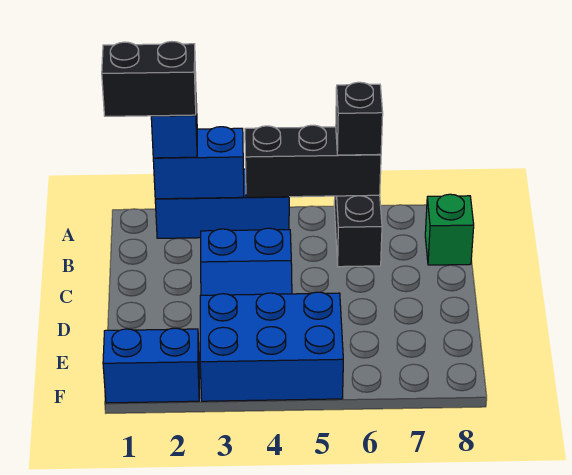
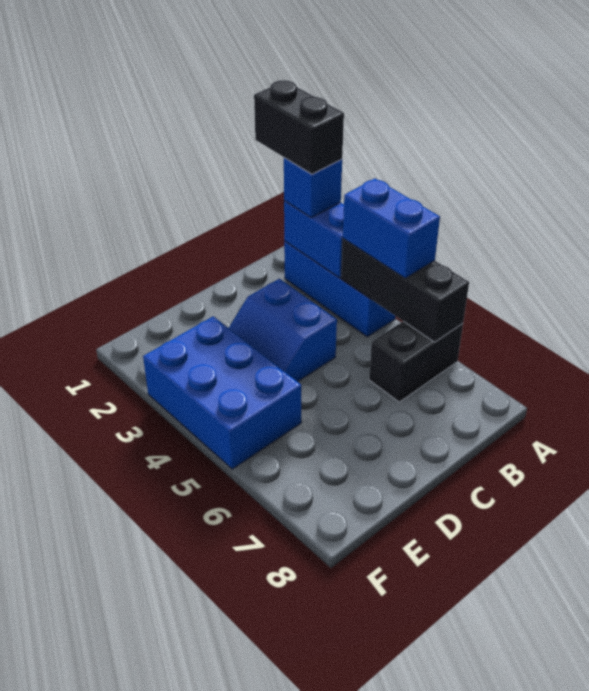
black 1x1 brick [336,82,383,155] -> none
green 1x1 brick [425,194,474,265] -> none
blue 1x2 brick [103,328,199,403] -> blue 1x2 brick moved to [343,178,440,278]

